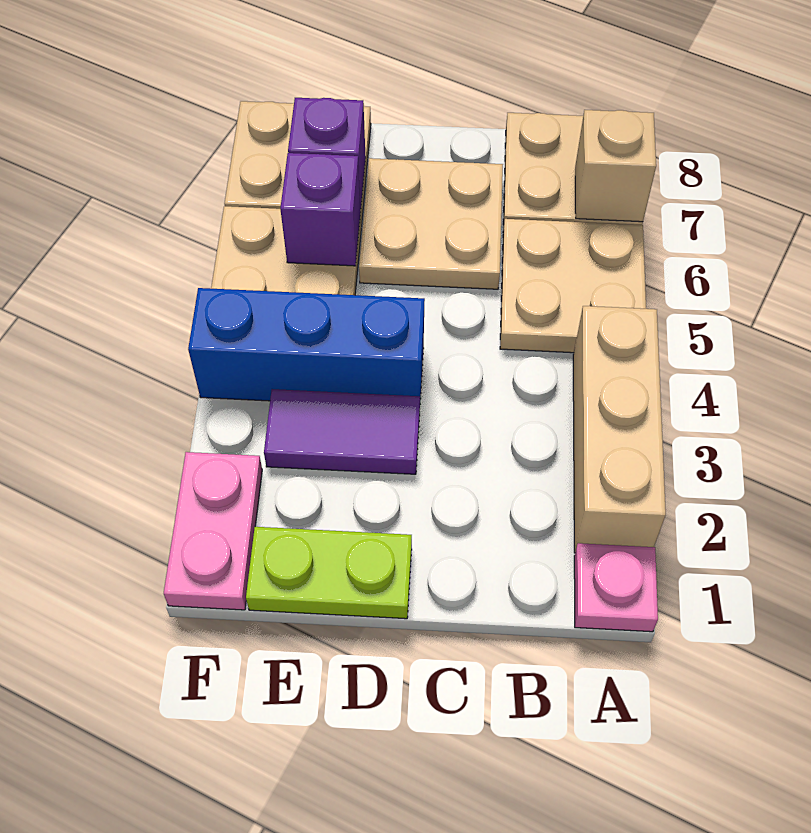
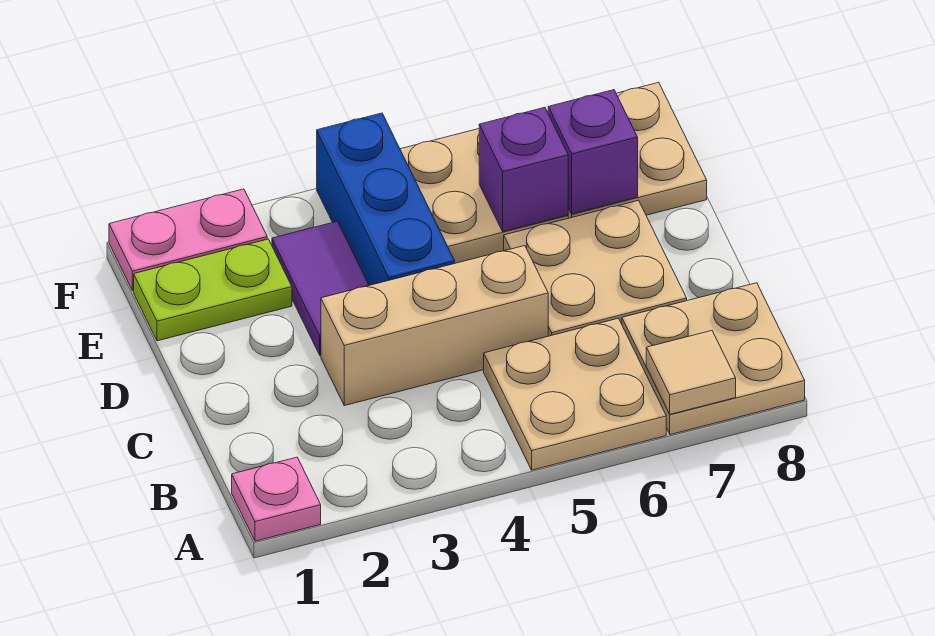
tan 1x3 brick [573,306,666,553] -> tan 1x3 brick moved to [321,246,548,405]
tan 1x1 brick [575,110,656,222] -> tan 1x1 tile [646,331,736,414]
lime 1x2 plate [246,527,412,619] -> lime 1x2 plate turned to [134,239,292,341]

